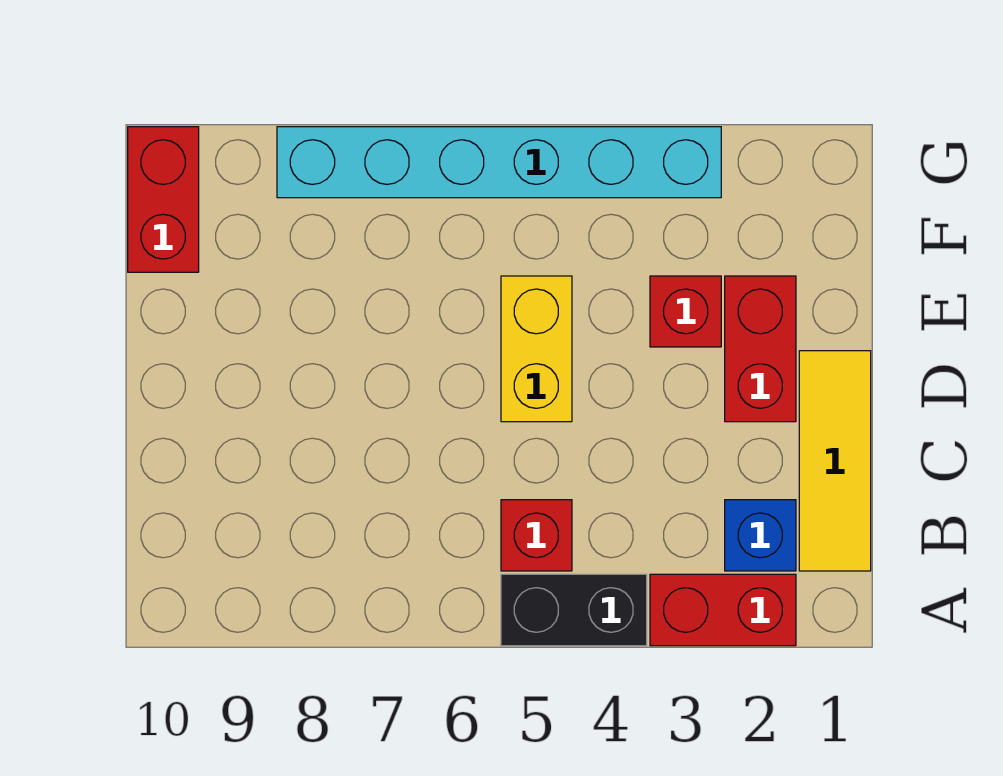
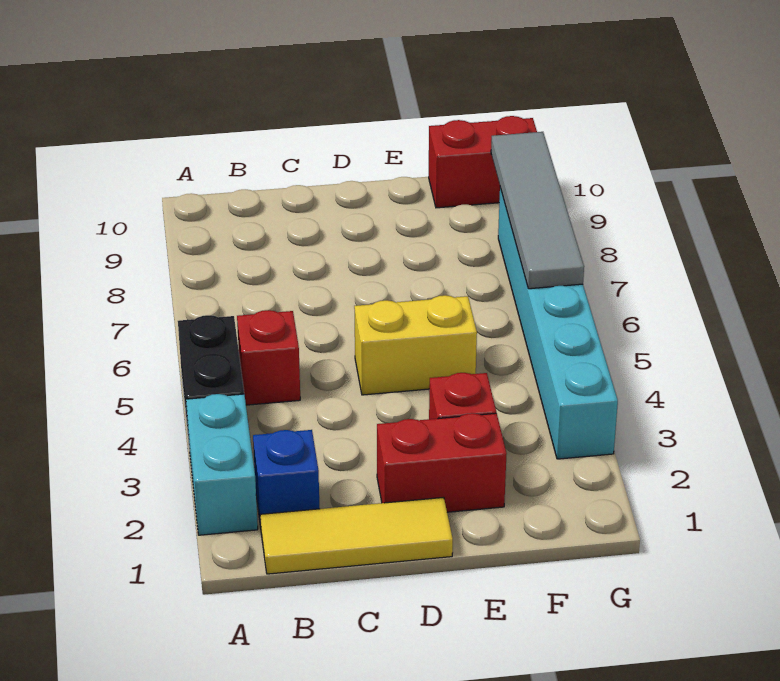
red 1x2 brick [650,574,796,646] -> cyan 1x2 brick [186,394,258,535]
none -> grey 1x4 tile [491,132,584,289]

